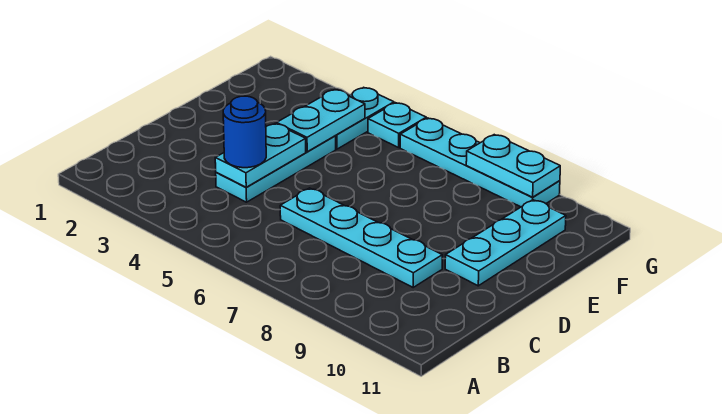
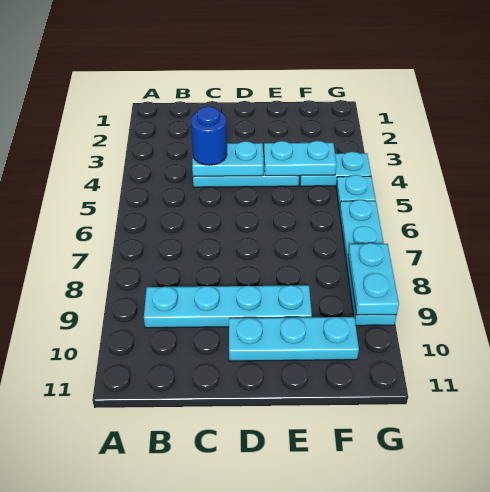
cyan 1x4 plate [280,188,442,287] -> cyan 1x4 plate turned to [144,285,312,328]

